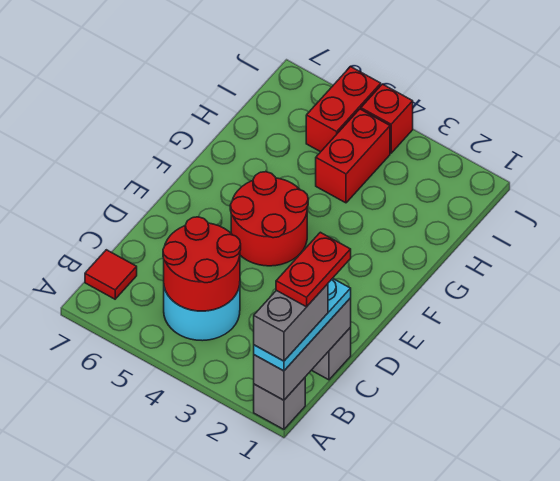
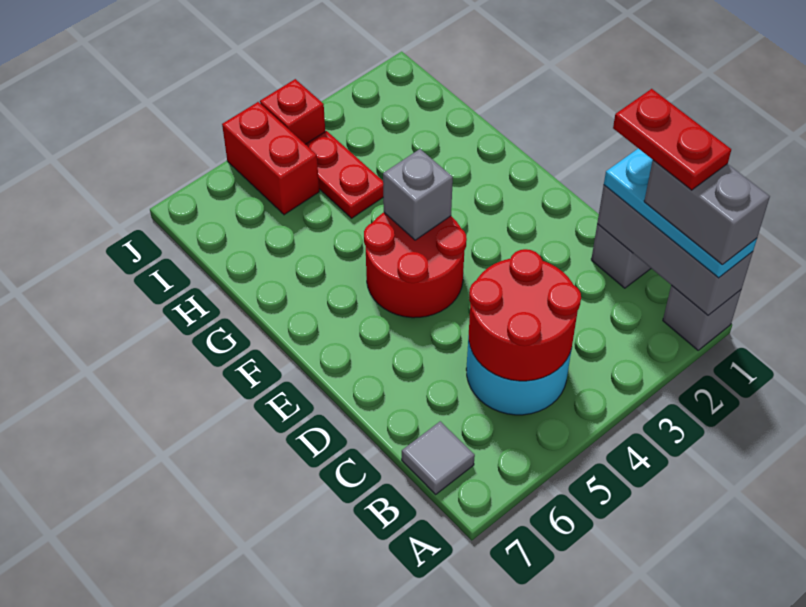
red 1x1 tile [85,250,137,299] -> grey 1x1 tile [402,421,475,494]
none -> grey 1x1 brick [383,149,453,240]
red 1x2 brick [316,109,390,203] -> red 1x2 plate [306,131,383,218]

